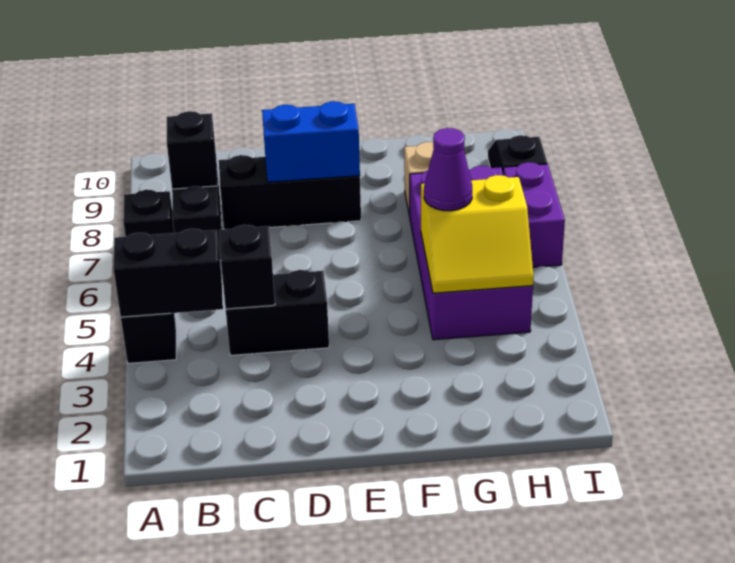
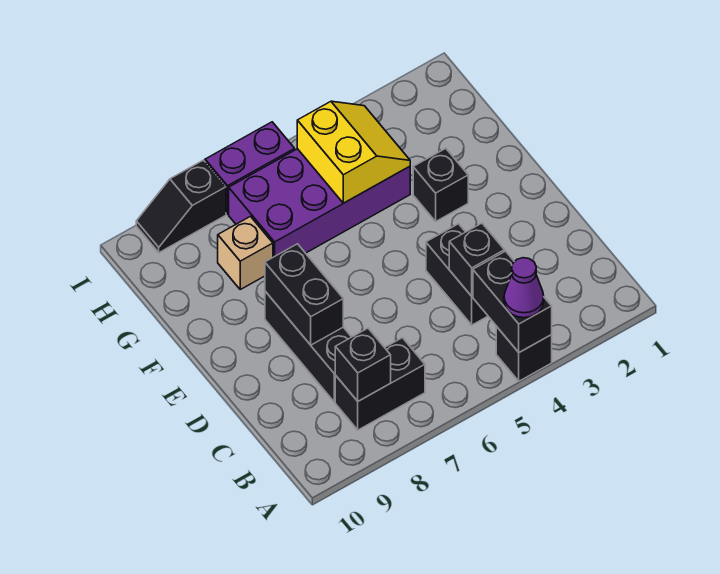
black 1x1 brick [123,190,174,237] -> black 1x1 brick moved to [413,148,468,221]
blue 1x2 brick [262,101,360,182] -> black 1x2 brick [265,244,343,345]
purple 1x1 cone [424,128,472,211] -> purple 1x1 cone moved to [504,258,544,318]

